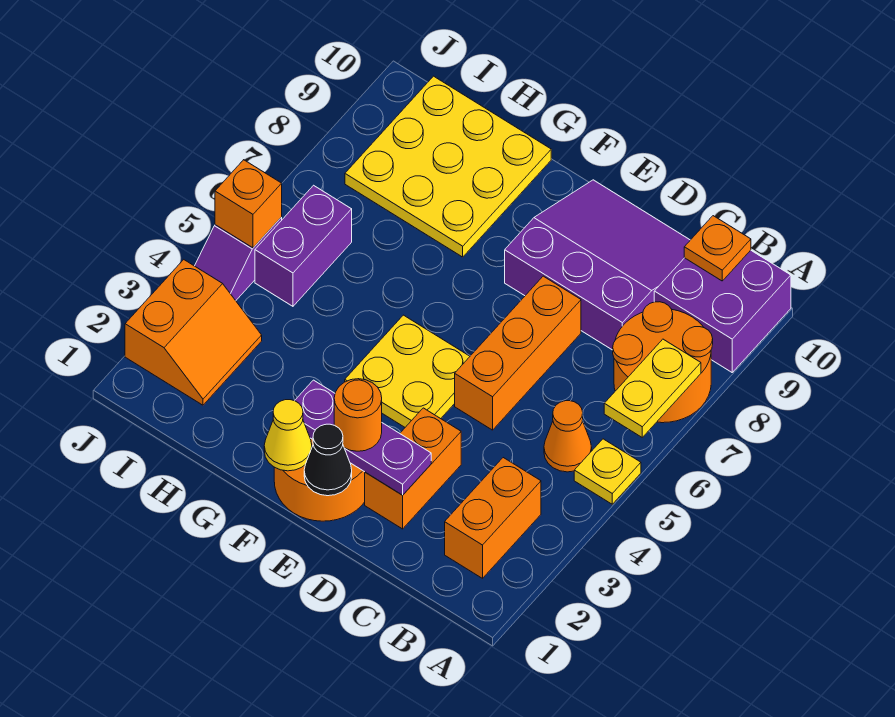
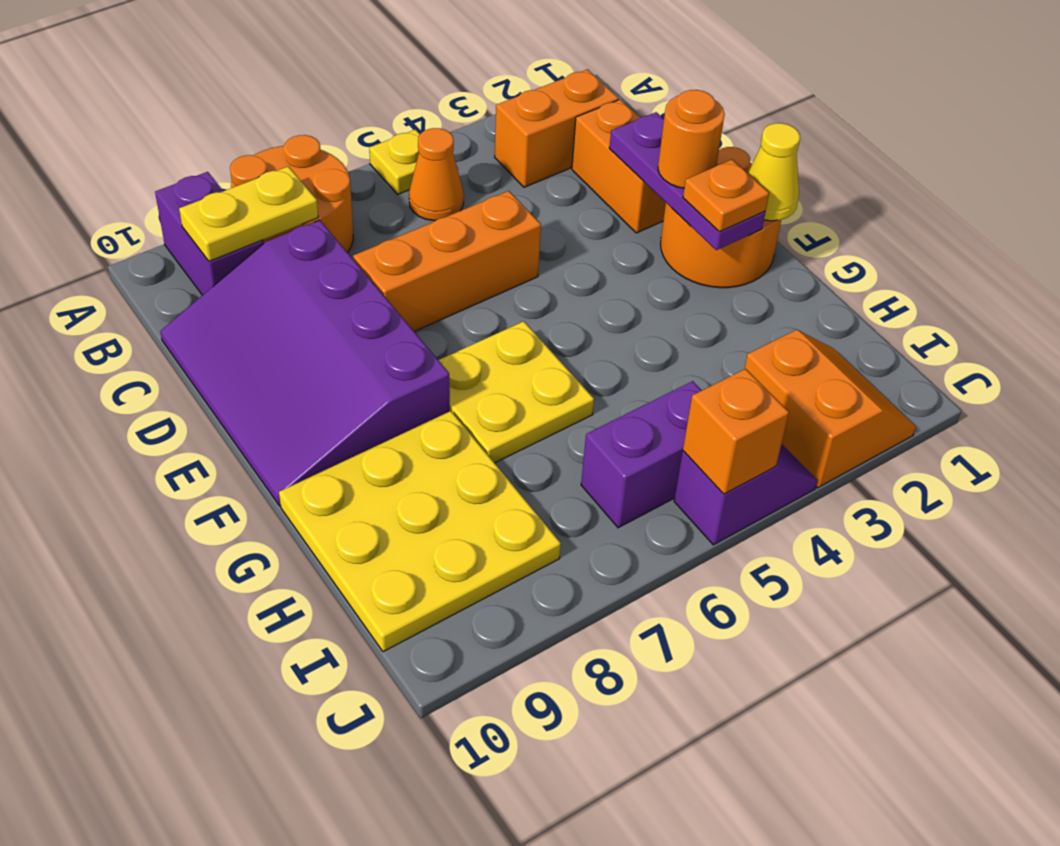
yellow 1x2 plate [604,339,701,437] -> yellow 1x2 plate moved to [179,166,318,261]
purple 2x2 brick [654,250,791,372] -> purple 1x2 brick [155,172,264,295]
orange 1x1 plate [684,216,751,281] -> orange 1x1 plate moved to [683,160,769,232]
purple 3x3 slope [505,180,690,350] -> purple 3x4 slope [160,220,450,506]
orange 1x2 brick [365,408,461,529] -> orange 1x2 brick turned to [572,100,666,233]
black 1x1 cone [304,424,352,496] -> none
yellow 2x2 plate [345,315,470,427] -> yellow 2x2 plate moved to [439,321,594,463]
orange 2x2 slope [125,260,262,405] -> orange 2x2 slope turned to [745,330,916,488]

